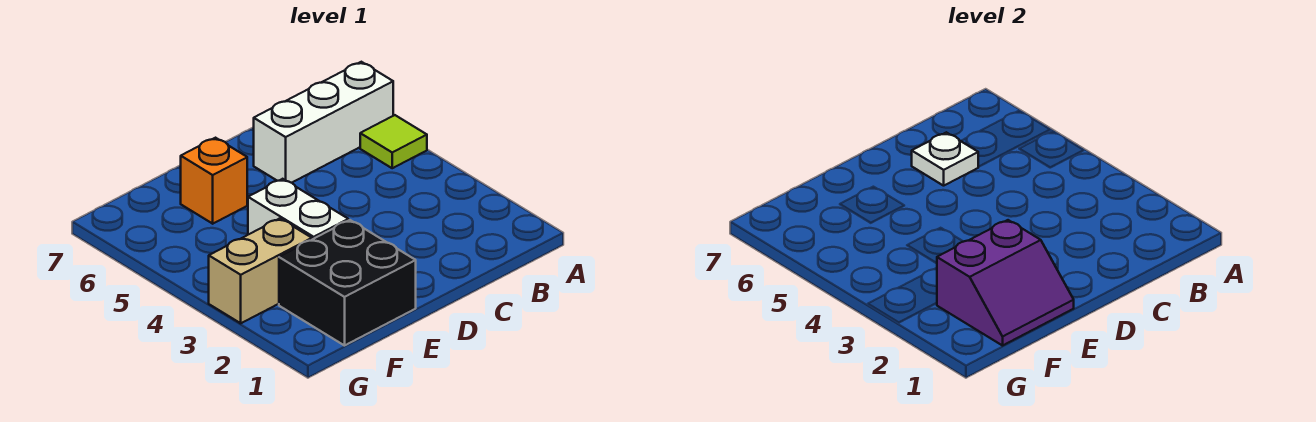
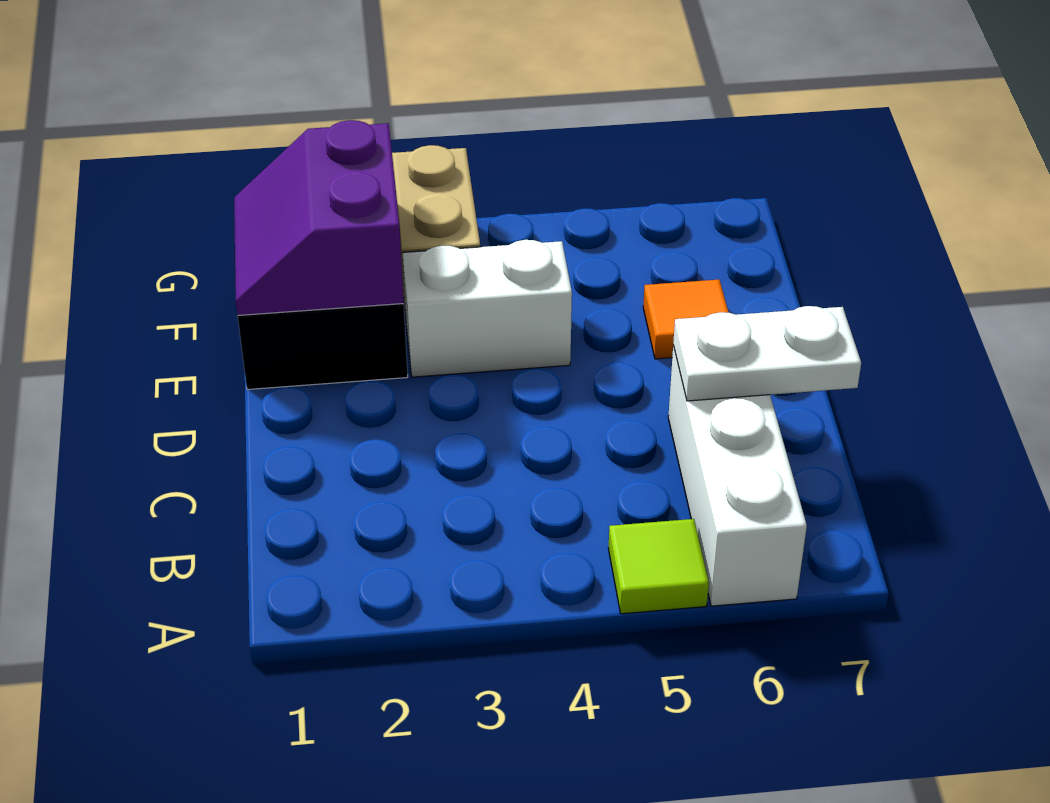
white 1x1 plate [912,132,978,186] -> white 1x2 plate [673,306,861,401]
orange 1x1 brick [181,138,247,224] -> orange 1x1 tile [643,280,729,359]

